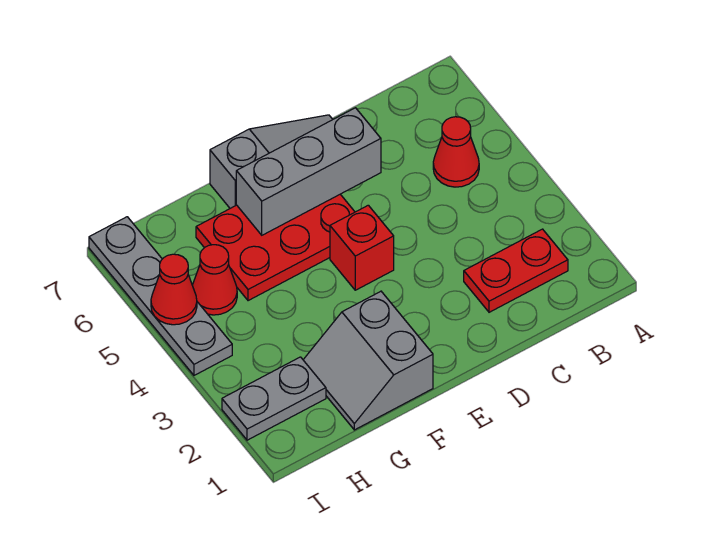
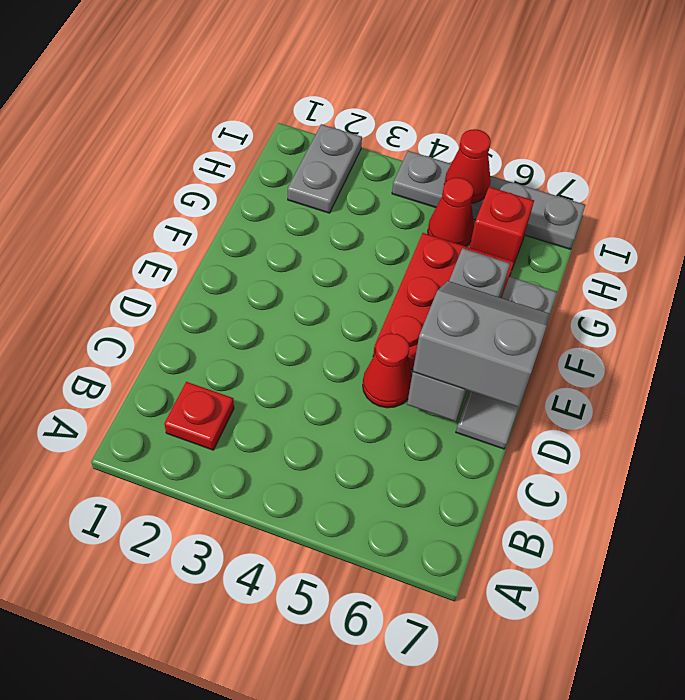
red 1x2 plate [464,229,568,312] -> red 1x1 plate [164,382,234,450]
red 1x1 cone [433,117,479,187] -> red 1x1 cone moved to [363,333,412,408]
red 1x1 brick [330,205,394,290] -> red 1x1 brick moved to [470,187,534,266]
grey 2x2 slope [303,291,433,430] -> grey 2x2 slope moved to [413,281,550,407]

